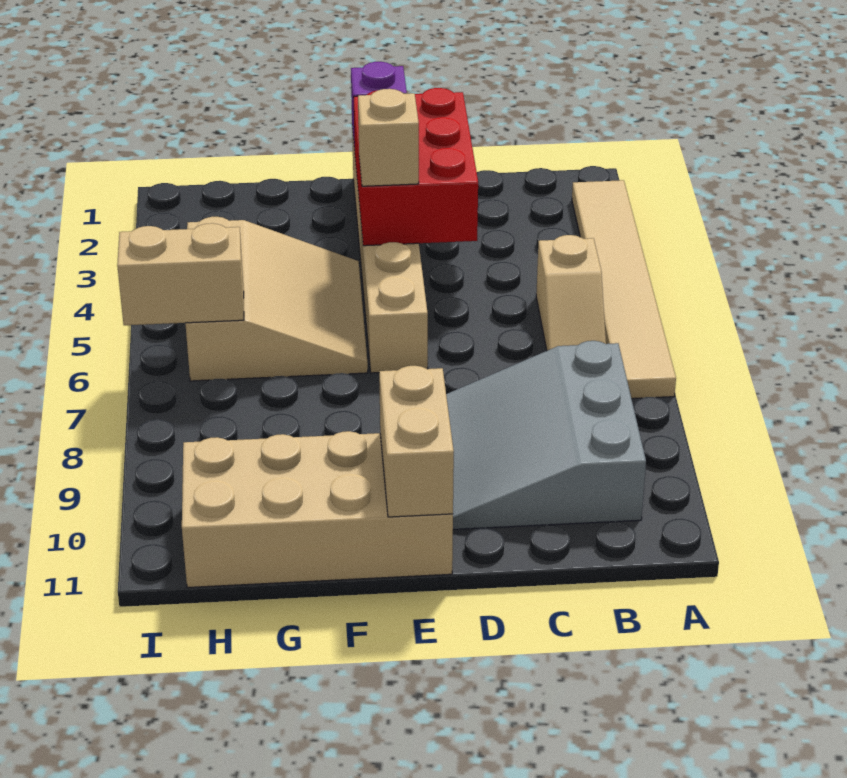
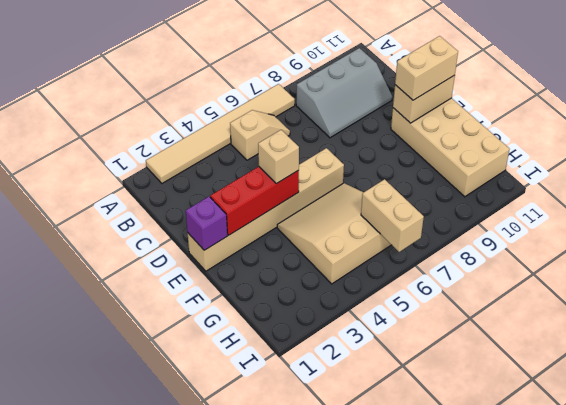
grey 3x3 slope [446,341,646,529] -> grey 2x3 slope [296,48,392,138]
red 2x3 brick [354,88,478,246] -> red 1x3 brick [210,167,299,235]
none -> tan 1x2 brick [395,36,458,100]

